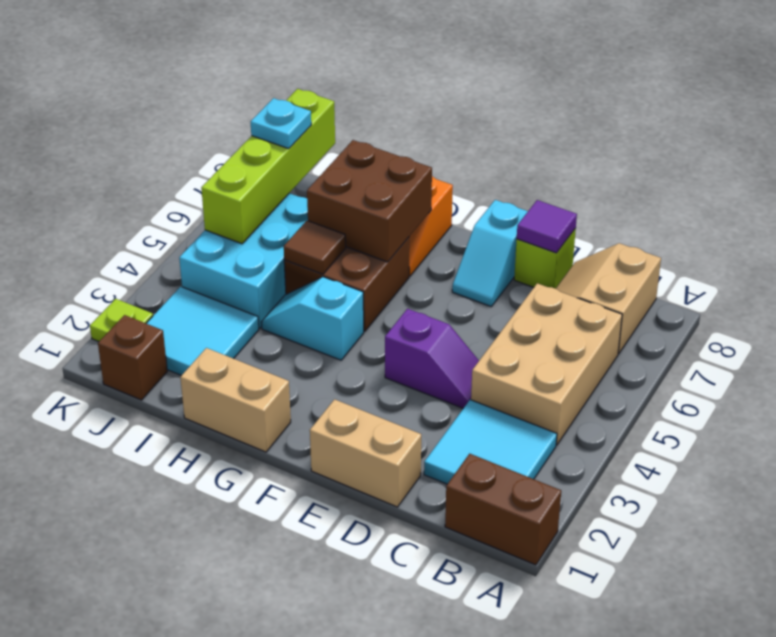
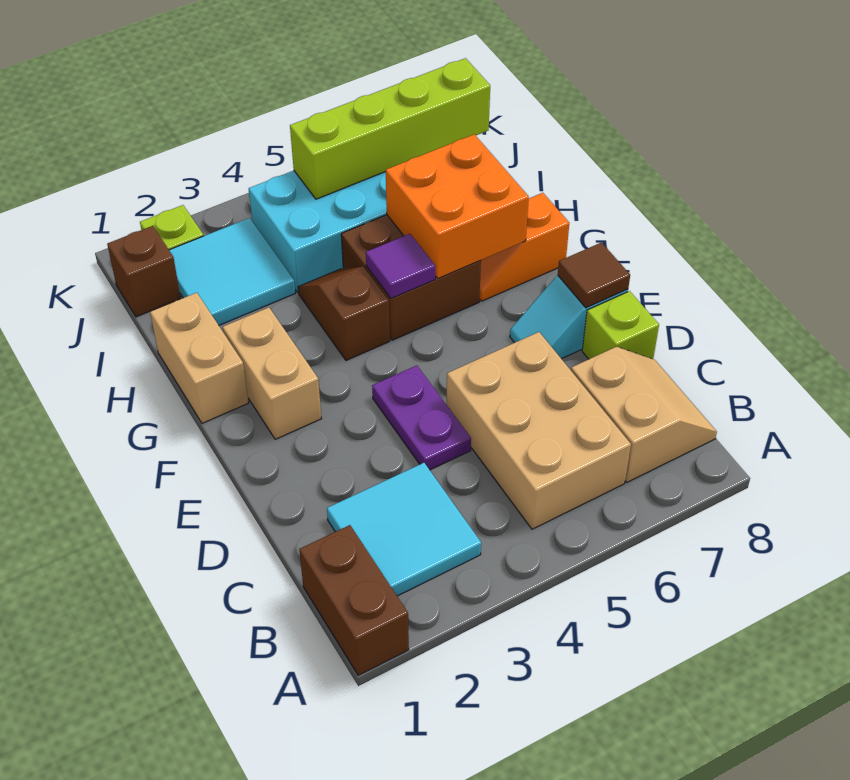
tan 2x3 brick [471,283,622,445] -> tan 2x3 brick turned to [446,332,631,529]
tan 2x2 slope [556,243,661,354] -> tan 2x2 slope turned to [571,347,717,482]
tan 1x2 brick [310,399,421,507] -> tan 1x2 brick moved to [223,307,321,439]
purple 1x2 slope [385,309,479,408] -> purple 1x2 plate [372,366,471,470]
purple 1x1 tile [517,200,577,253] -> purple 1x1 tile moved to [366,234,435,298]
cyan 1x2 slope [262,277,364,360] -> brown 1x2 slope [298,267,390,360]
brown 2x2 brick [307,140,432,262] -> orange 2x2 brick [386,134,529,279]
brown 1x1 tile [284,221,346,274] -> brown 1x1 tile moved to [558,243,630,308]
cyan 1x1 plate [251,98,311,149] -> none

